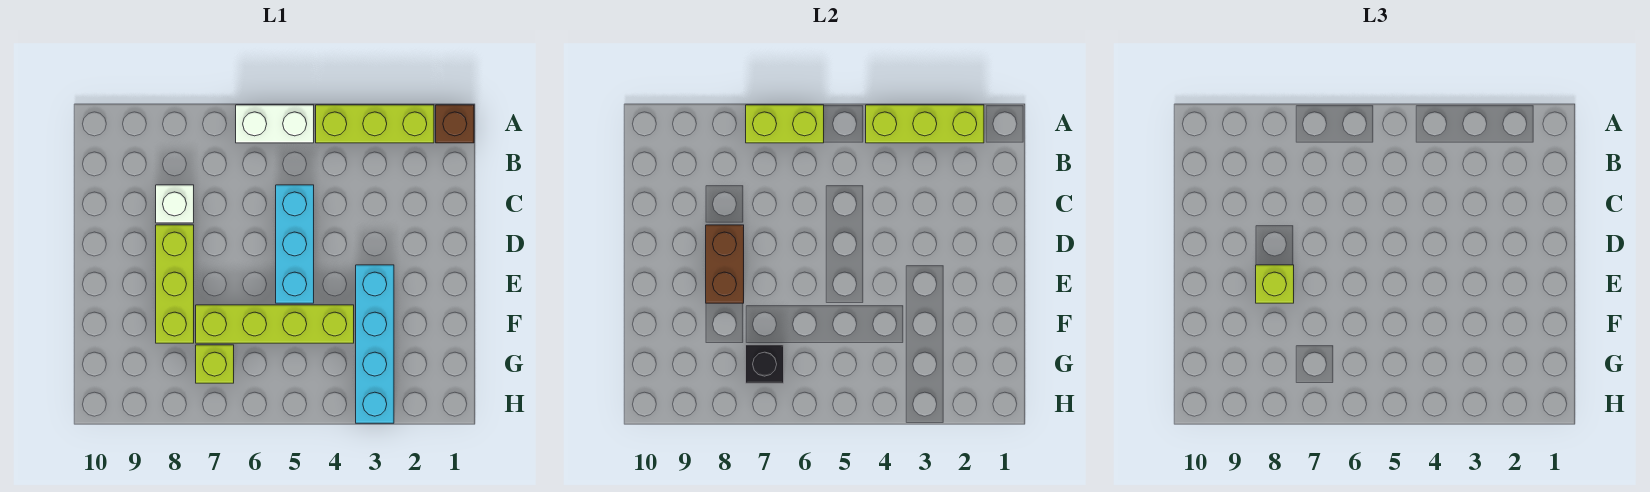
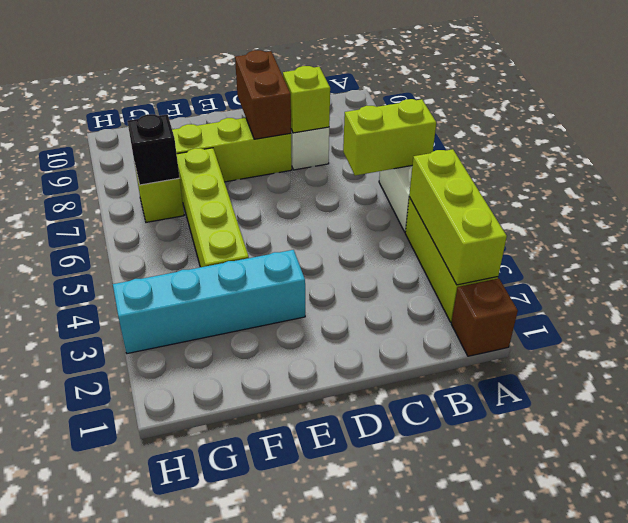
lime 1x2 brick [746,105,824,143] -> lime 1x2 brick turned to [343,99,436,176]
cyan 1x3 brick [276,185,314,303] -> none
brown 1x2 brick [706,225,744,303] -> brown 1x2 brick turned to [235,50,291,139]
lime 1x1 brick [1256,265,1294,303] -> lime 1x1 brick moved to [283,66,330,133]

